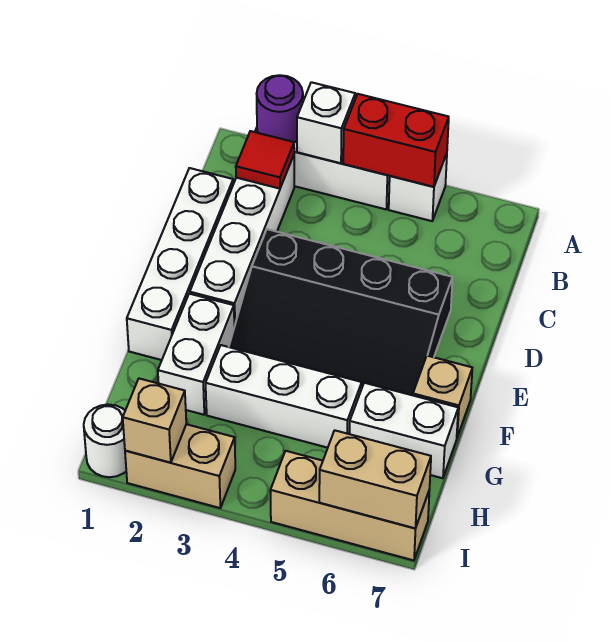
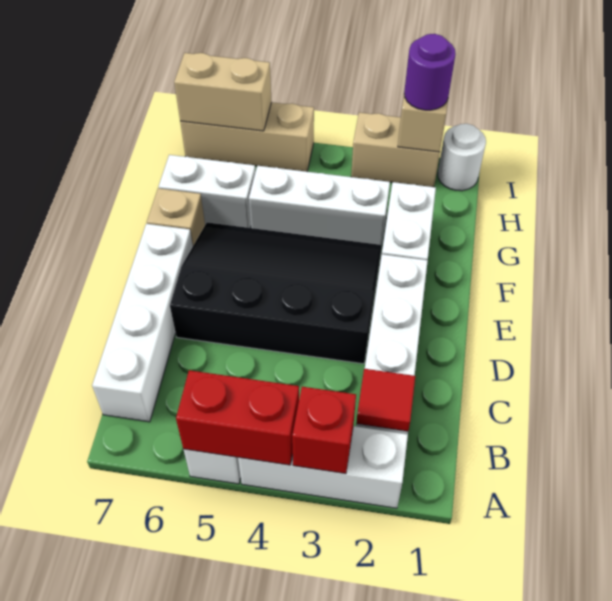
purple 1x1 round brick [257,75,303,143] -> purple 1x1 round brick moved to [404,34,455,110]
white 1x1 brick [297,82,355,163] -> red 1x1 brick [292,387,356,474]
white 1x4 brick [127,168,233,360] -> white 1x4 brick moved to [92,224,193,422]

